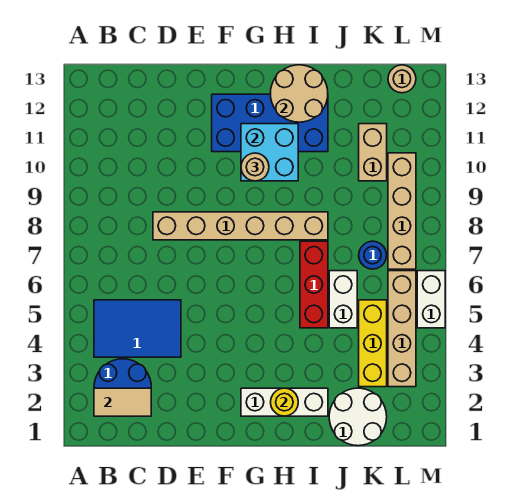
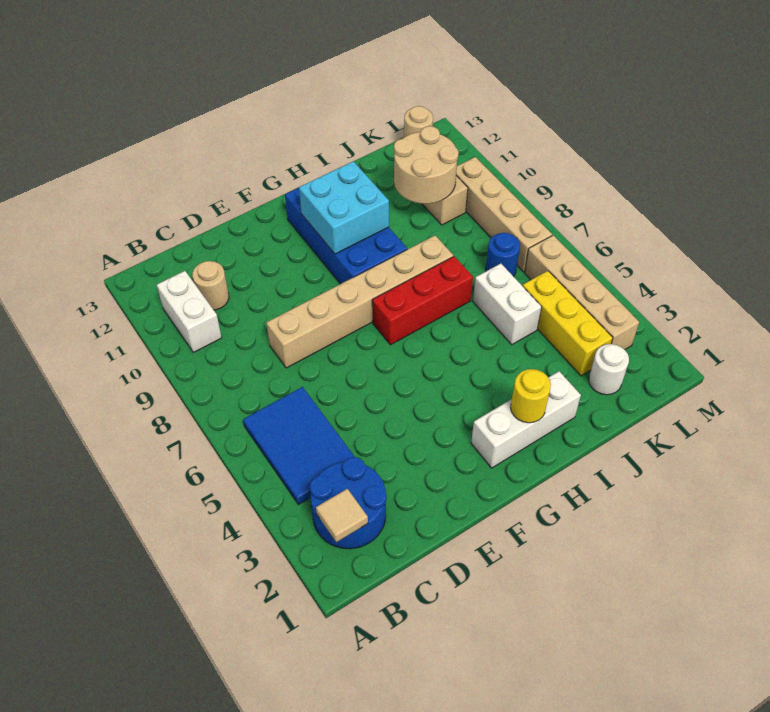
tan 1x2 tile [94,388,151,416] -> tan 1x1 tile [316,489,368,542]
blue 2x3 tile [94,300,181,357] -> blue 2x3 tile turned to [243,387,355,504]
blue 2x4 brick [212,94,328,152] -> blue 2x4 brick turned to [285,188,407,284]
tan 1x1 round brick [241,153,269,181] -> tan 1x1 round brick moved to [192,261,229,310]
tan 2x2 round brick [270,65,328,122] -> tan 2x2 round brick moved to [394,126,459,204]
red 1x3 brick [300,241,328,328] -> red 1x3 brick turned to [372,256,473,345]
white 2x2 round brick [329,388,387,446] -> white 1x1 round brick [589,344,629,395]
white 1x2 brick [417,271,445,328] -> white 1x2 brick moved to [157,271,222,352]

